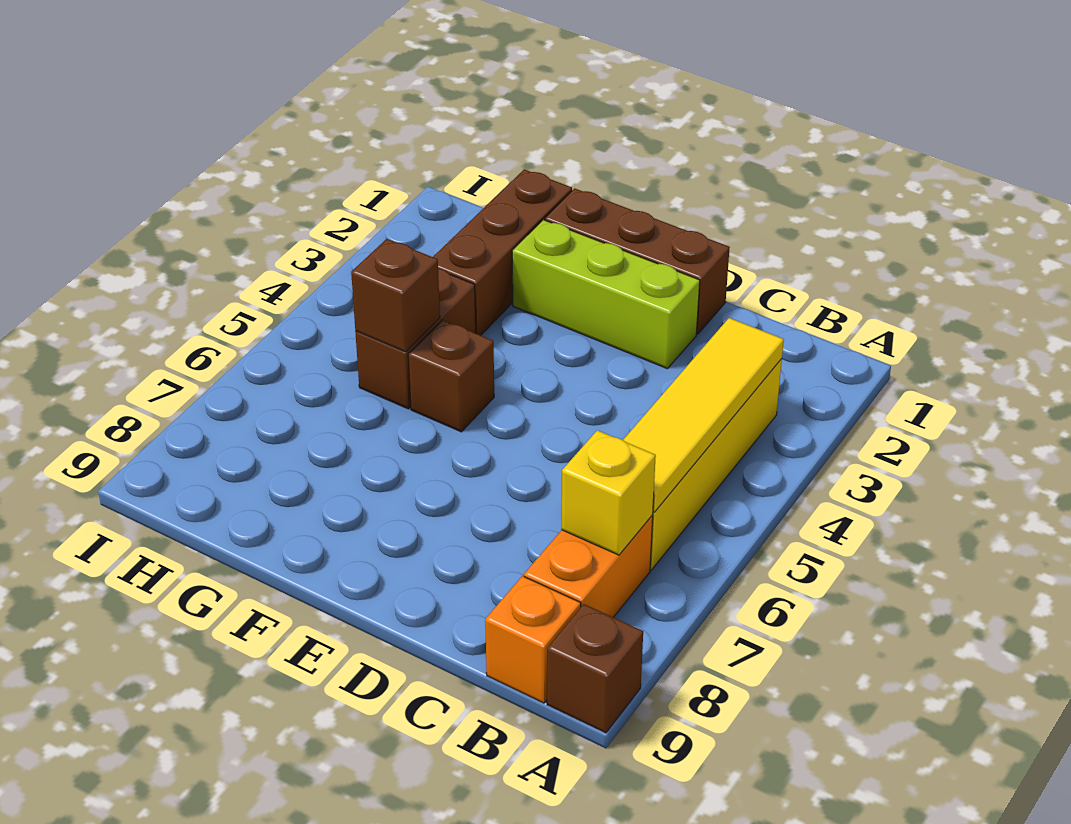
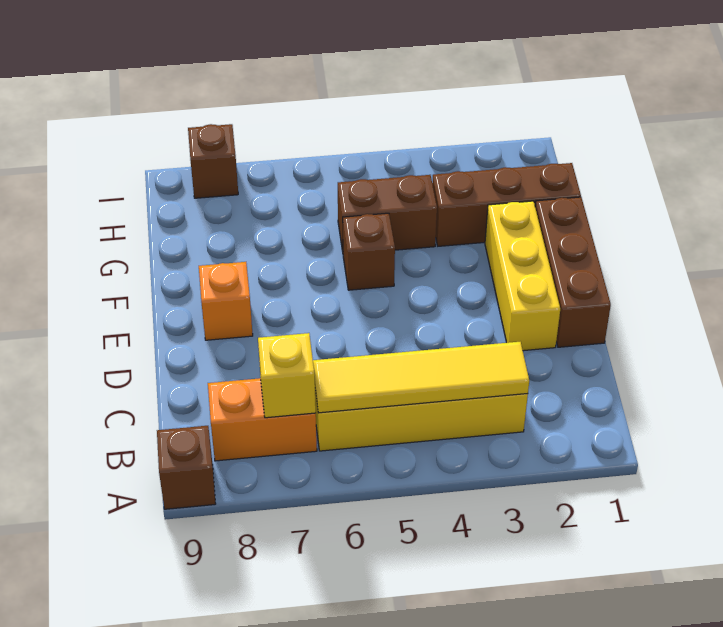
orange 1x1 brick [485,576,581,703] -> orange 1x1 brick moved to [199,262,253,340]
lime 1x3 brick [512,220,700,369] -> yellow 1x3 brick [485,201,560,351]
brown 1x1 brick [351,239,440,352] -> brown 1x1 brick moved to [188,124,238,198]

